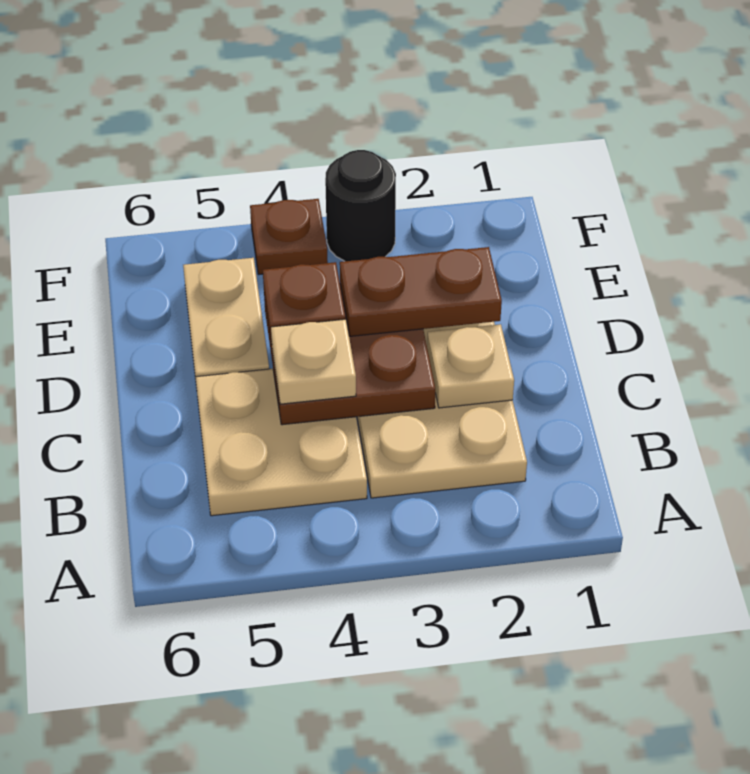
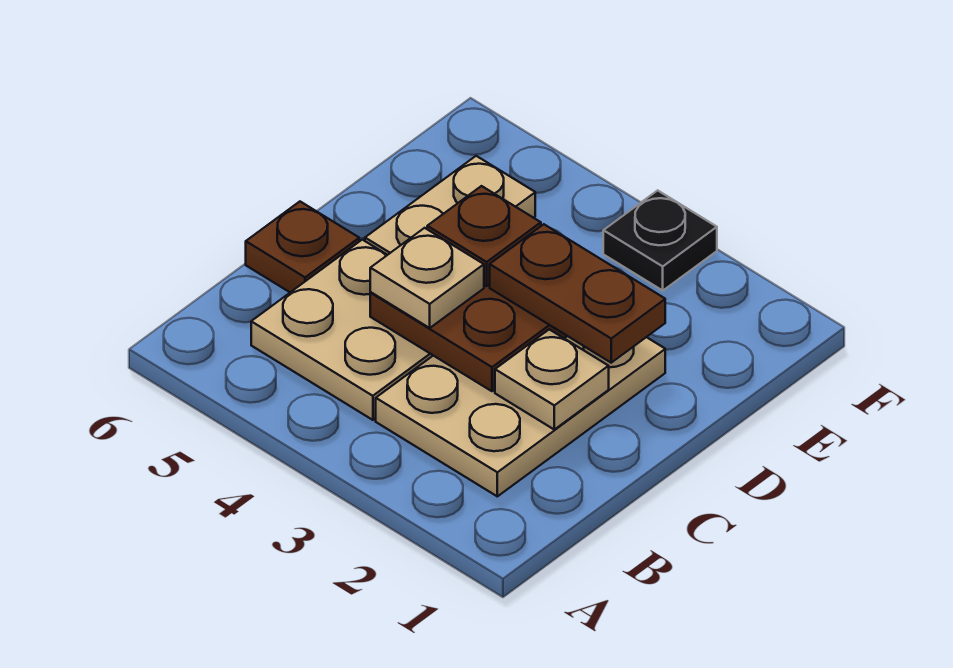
black 1x1 round brick [325,150,396,261] -> black 1x1 plate [603,190,717,290]
brown 1x1 plate [250,199,328,275] -> brown 1x1 plate moved to [246,202,359,292]

